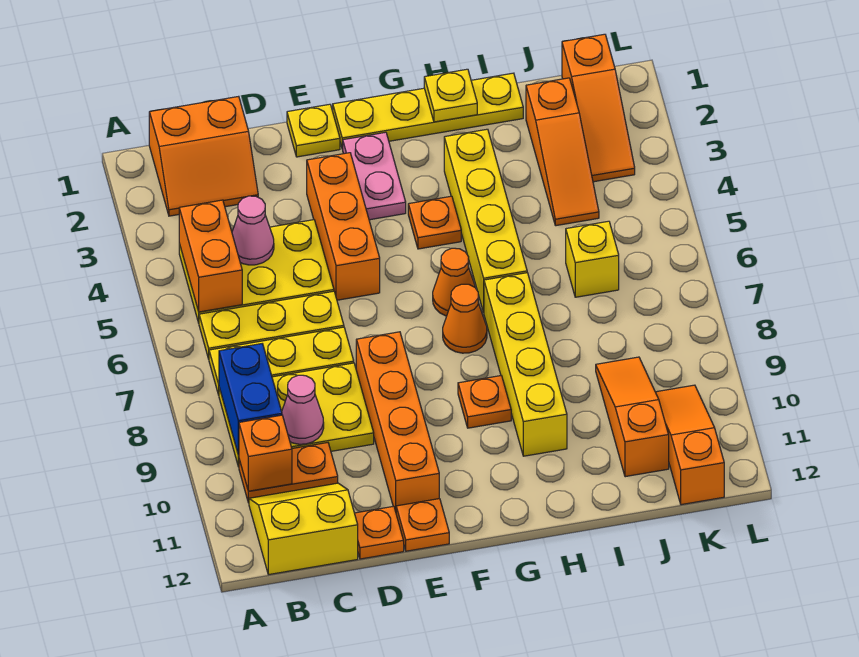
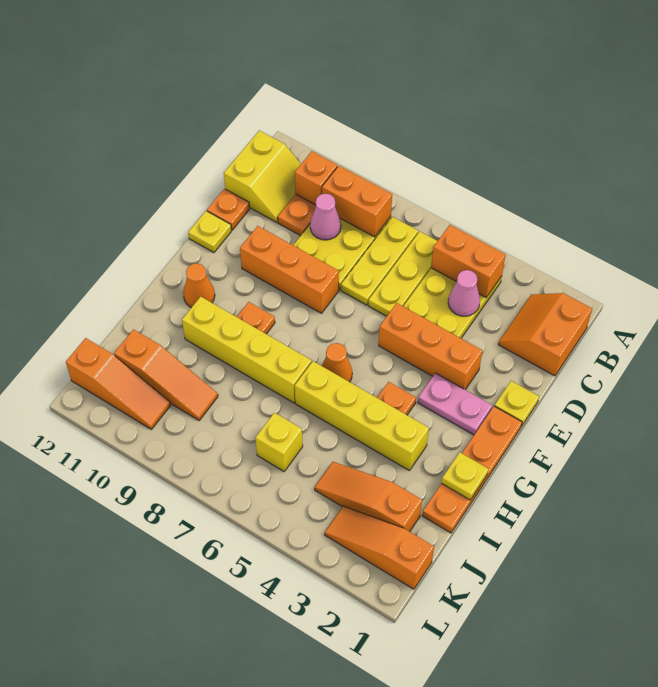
blue 1x2 brick [219,344,282,455] -> orange 1x2 brick [322,166,392,237]
orange 1x4 brick [356,332,439,511] -> orange 1x3 brick [240,226,339,313]
orange 1x1 plate [396,499,449,551] -> yellow 1x1 plate [188,211,231,253]
yellow 1x4 plate [333,73,523,149] -> orange 1x4 plate [422,406,522,533]
orange 1x1 cone [443,284,487,353] -> orange 1x1 cone moved to [183,263,215,308]

